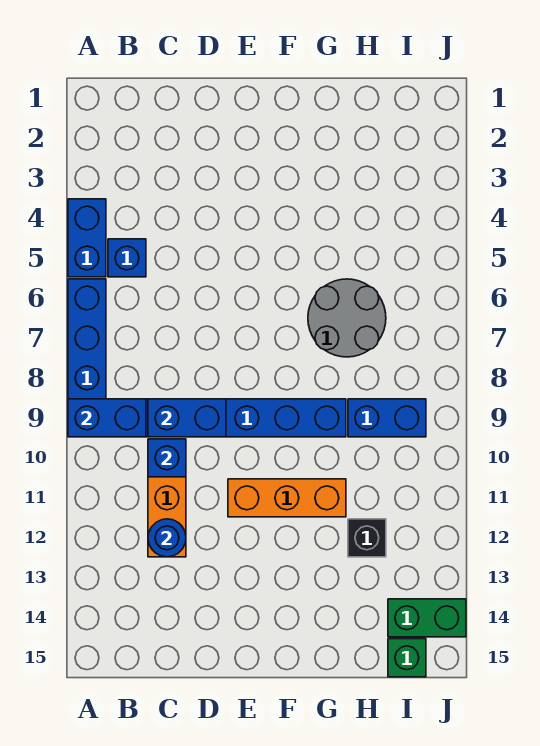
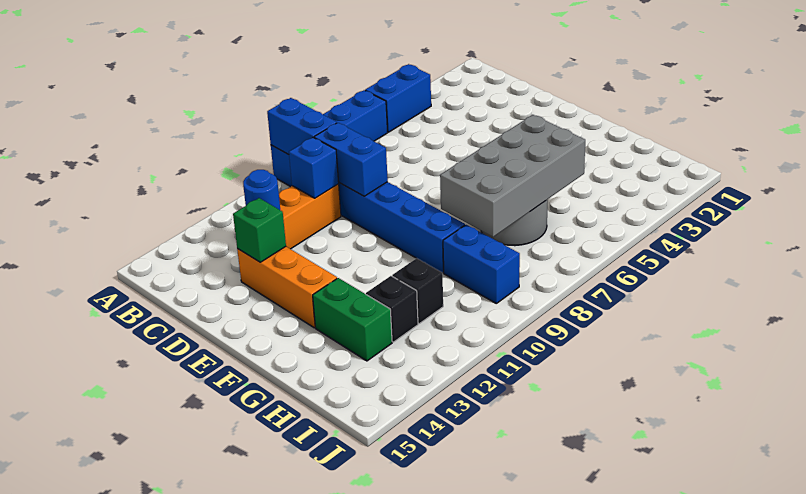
blue 1x1 brick [108,239,146,277] -> none
orange 1x3 brick [228,479,346,517] -> orange 1x3 brick moved to [237,247,337,328]
none -> grey 2x4 brick [440,115,585,237]
none -> black 1x1 brick [392,258,443,323]
green 1x2 brick [388,599,466,637] -> green 1x2 brick moved to [313,278,392,361]
green 1x1 brick [388,639,426,677] -> green 1x1 brick moved to [233,198,286,262]

